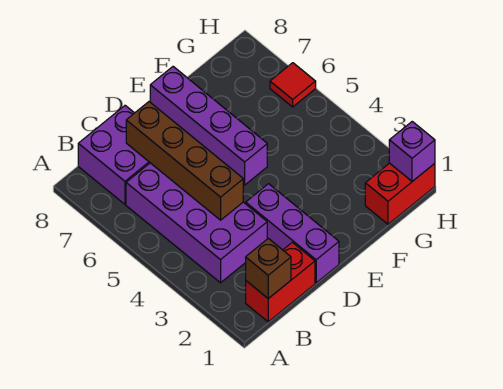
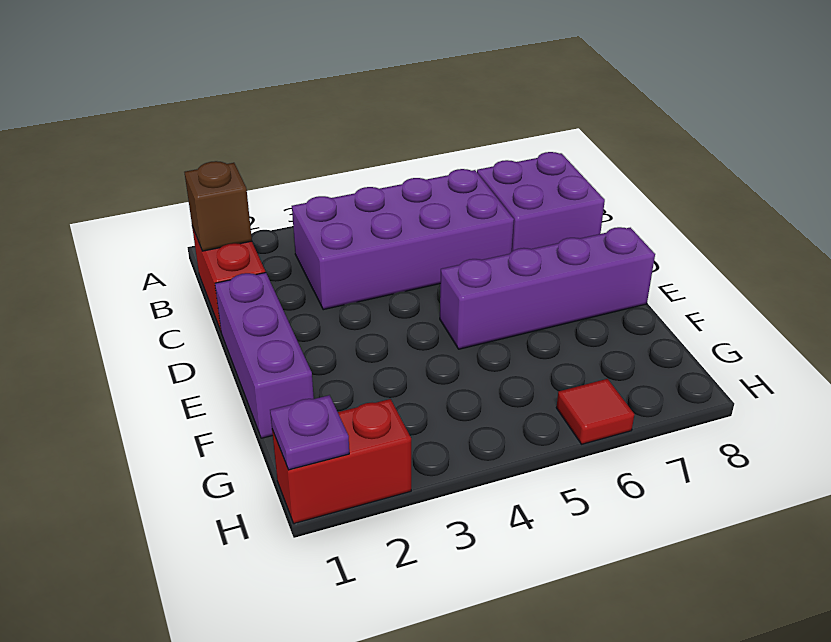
brown 1x4 brick [126,102,243,220] -> none
purple 1x3 brick [246,184,339,283] -> purple 1x3 brick turned to [215,272,314,438]
red 1x2 brick [365,163,435,224] -> red 1x2 brick turned to [272,399,411,524]
purple 1x1 brick [389,122,435,181] -> purple 1x1 plate [270,395,349,470]

